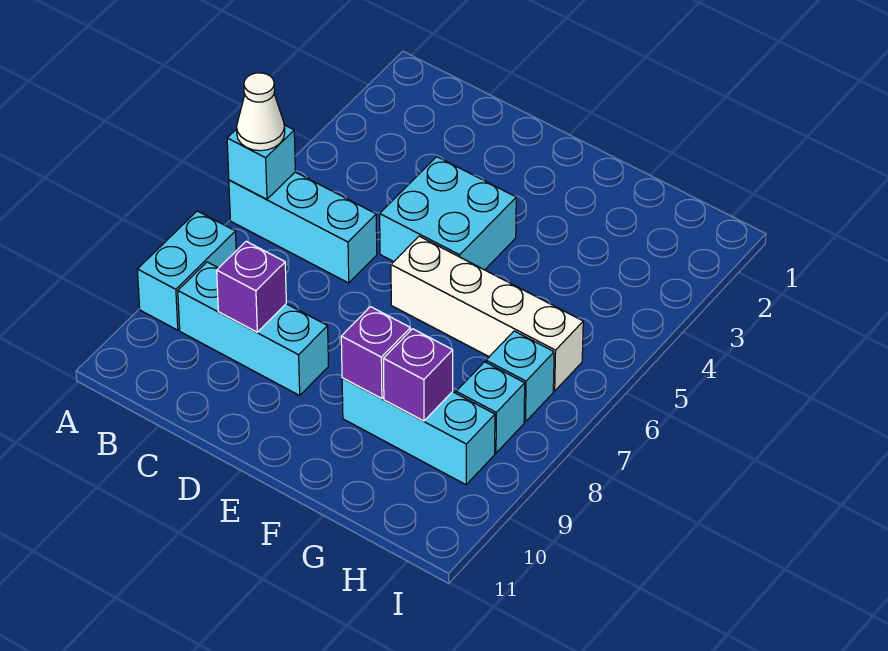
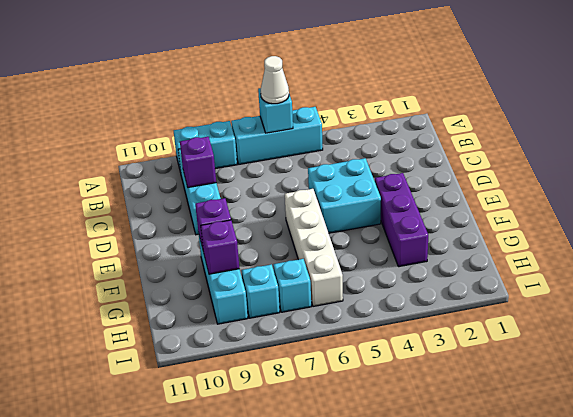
cyan 1x3 brick [229,172,377,283] -> cyan 1x3 brick turned to [231,107,323,164]
none -> purple 1x3 brick [375,173,428,267]

